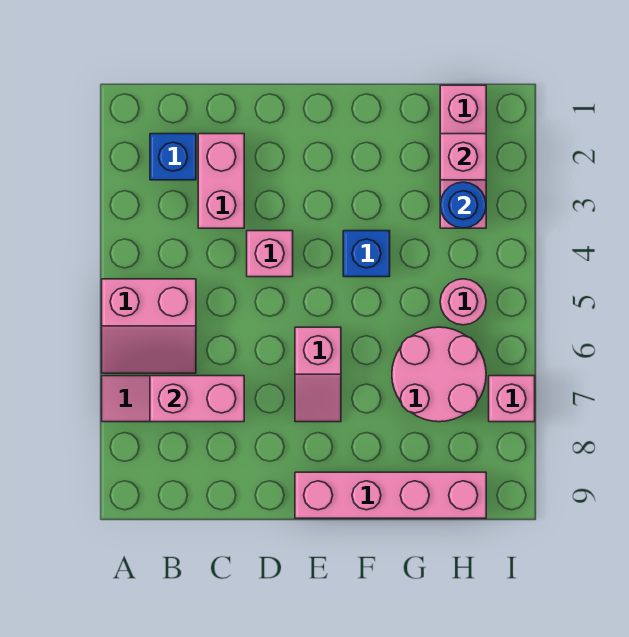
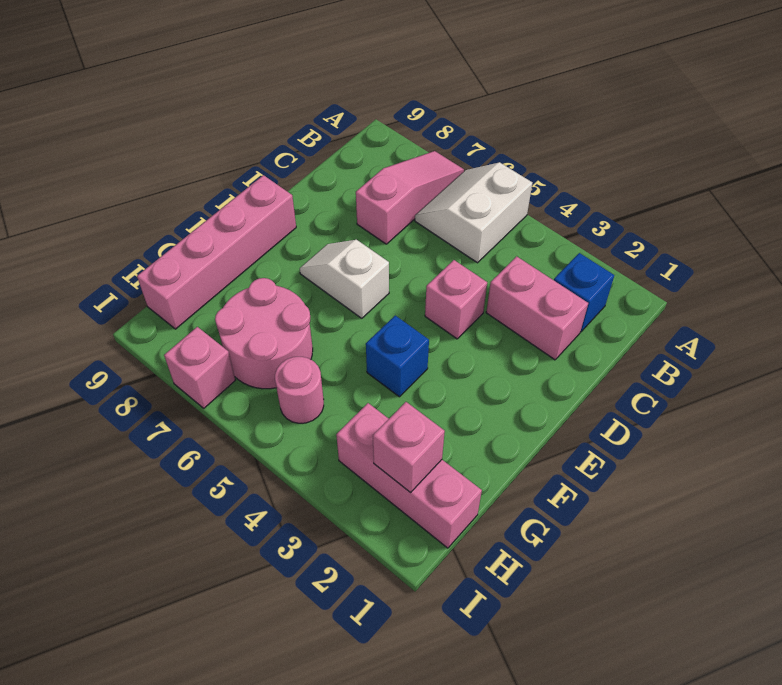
pink 2x2 slope [102,279,196,373] -> white 2x2 slope [415,162,532,263]
pink 1x2 brick [150,376,244,422] -> none
pink 1x2 slope [295,327,341,422] -> white 1x2 slope [300,240,389,318]
blue 1x1 round brick [440,182,486,228] -> none

